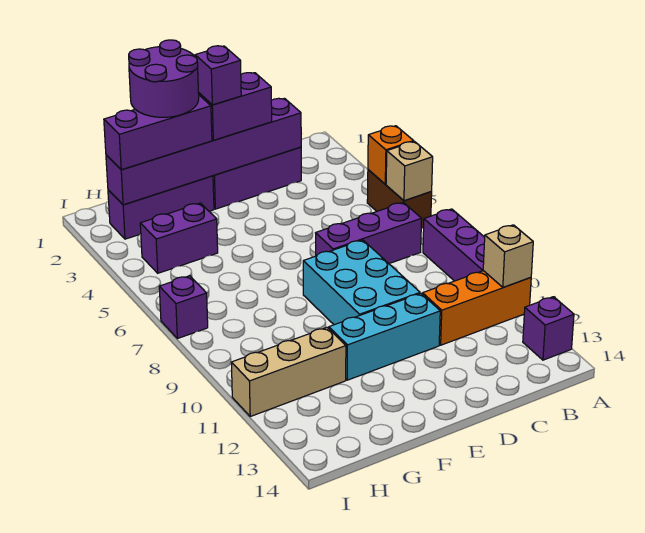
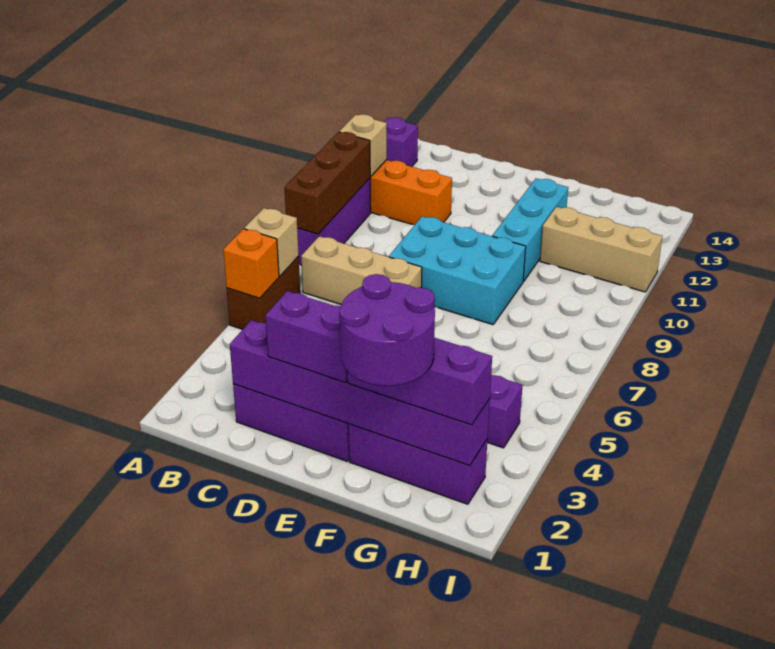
none -> brown 1x3 brick [284,132,370,234]
purple 1x3 brick [316,202,422,264] -> tan 1x3 brick [301,236,422,304]
cyan 2x3 brick [303,240,420,325] -> cyan 2x3 brick turned to [389,216,526,325]
cyan 1x3 brick [329,293,440,380] -> cyan 1x3 brick turned to [492,179,568,281]
purple 1x1 brick [195,46,241,105] -> none
purple 1x1 brick [159,276,208,339] -> none

